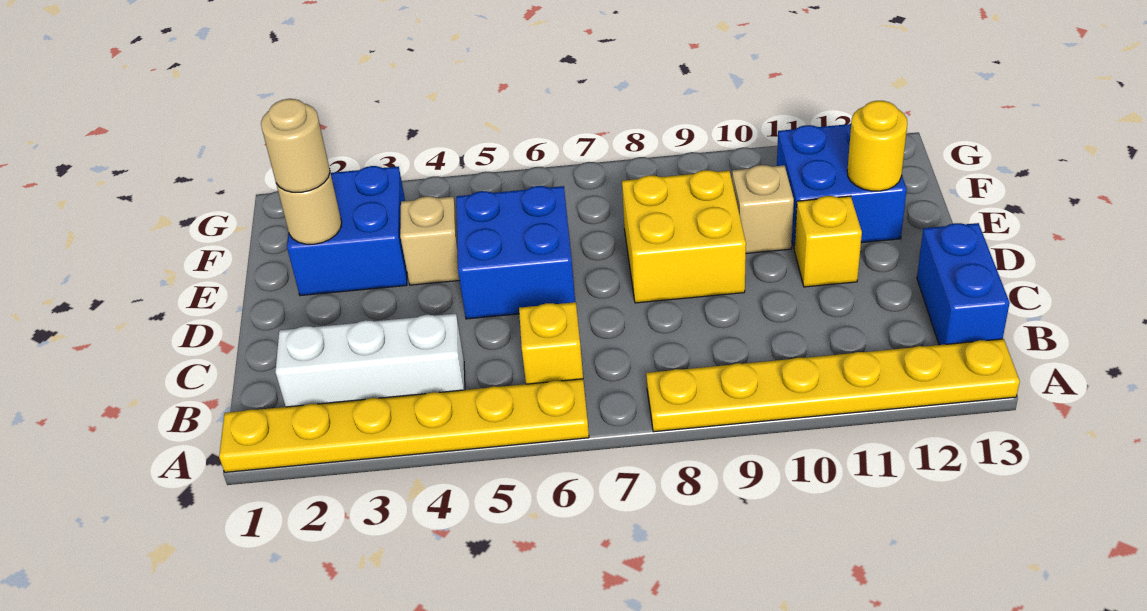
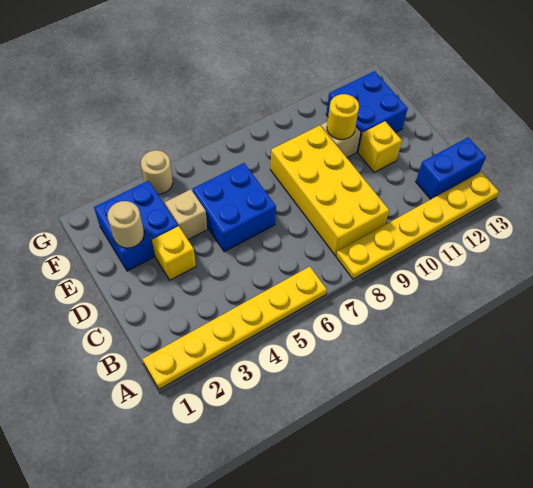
white 1x3 brick [275,314,465,407] -> none
yellow 1x1 brick [519,302,583,384] -> yellow 1x1 brick moved to [152,226,196,280]
blue 1x2 brick [917,223,1010,345] -> blue 1x2 brick turned to [416,137,486,199]
yellow 2x2 brick [622,170,746,303] -> yellow 2x4 brick [270,125,389,256]
tan 1x1 round brick [261,99,330,192] -> tan 1x1 round brick moved to [141,150,173,194]
yellow 1x1 round brick [847,101,907,191] -> yellow 1x1 round brick moved to [327,94,359,139]

